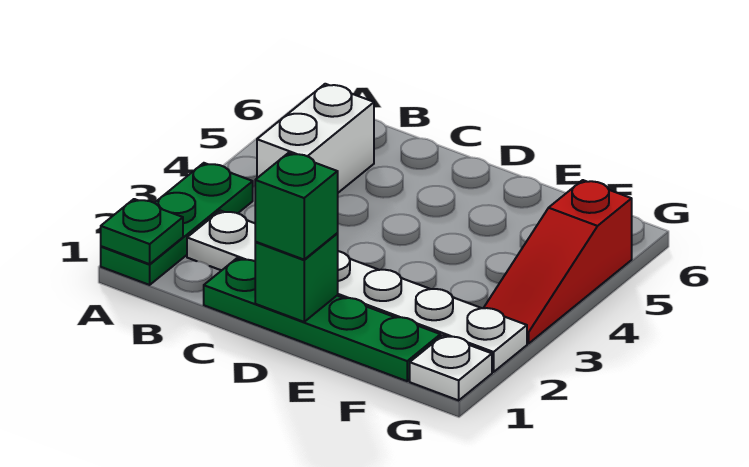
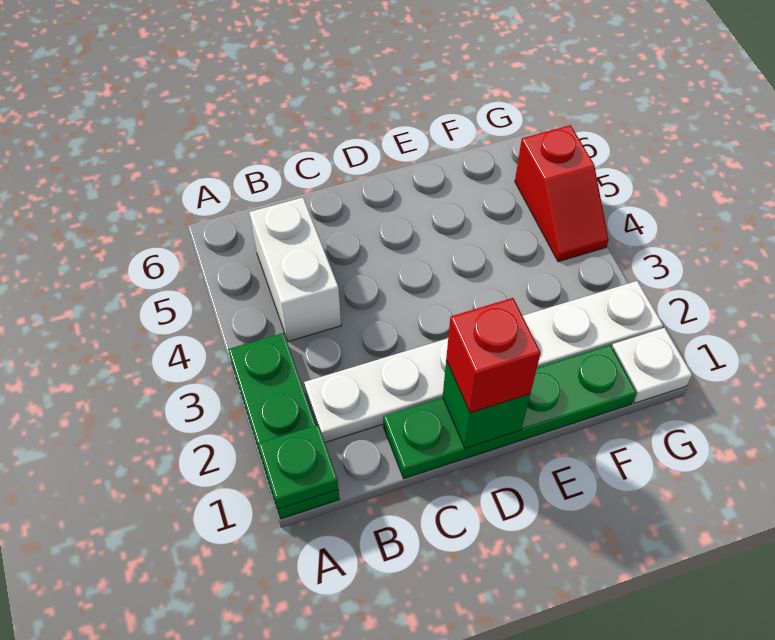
green 1x1 brick [255,153,338,260] -> red 1x1 brick [446,298,541,413]
red 1x3 slope [484,180,632,344] -> red 1x2 slope [515,125,609,262]

